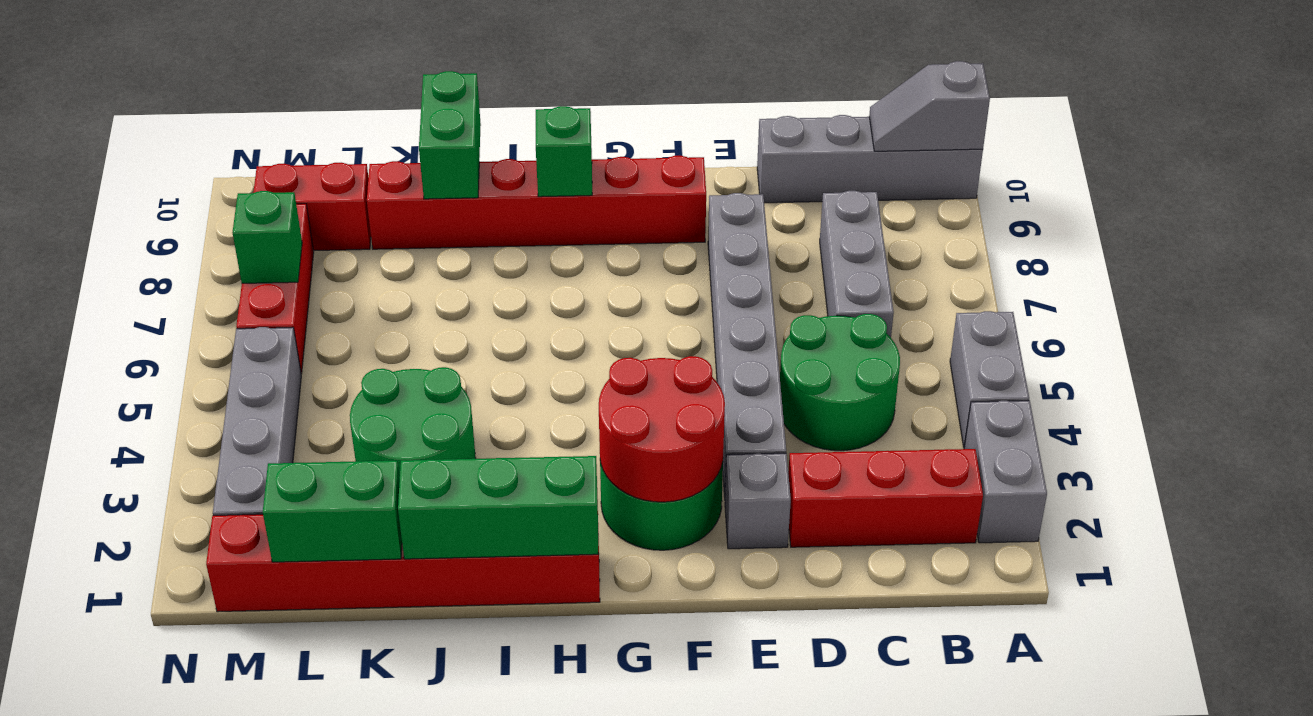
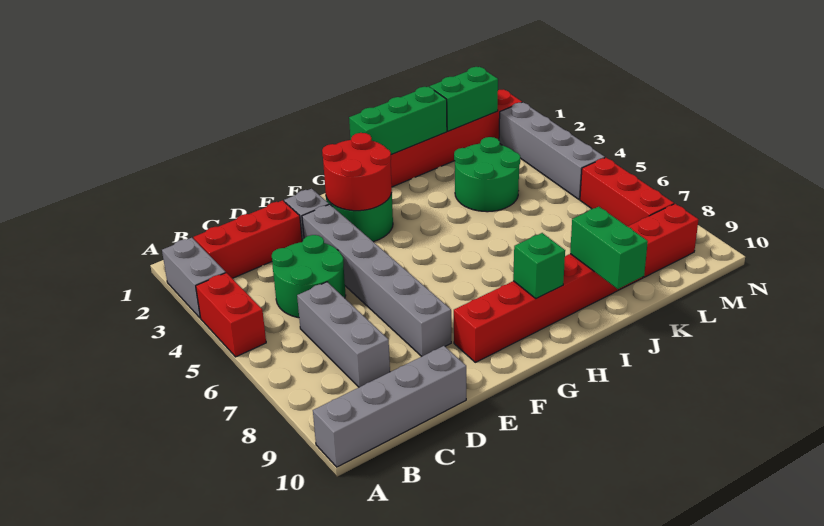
grey 1x2 brick [950,311,1029,447] -> red 1x2 brick [196,273,266,357]
grey 1x2 slope [869,61,990,151] -> none
green 1x1 brick [233,191,302,283] -> none

